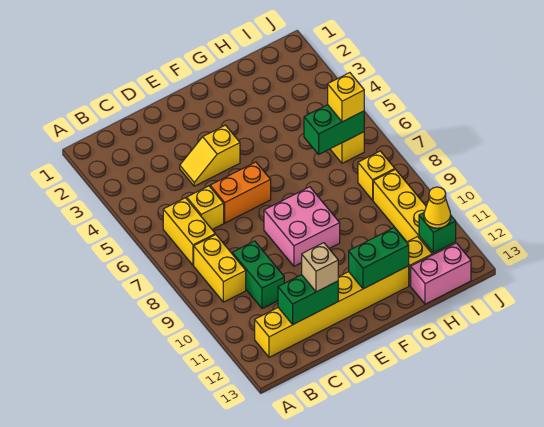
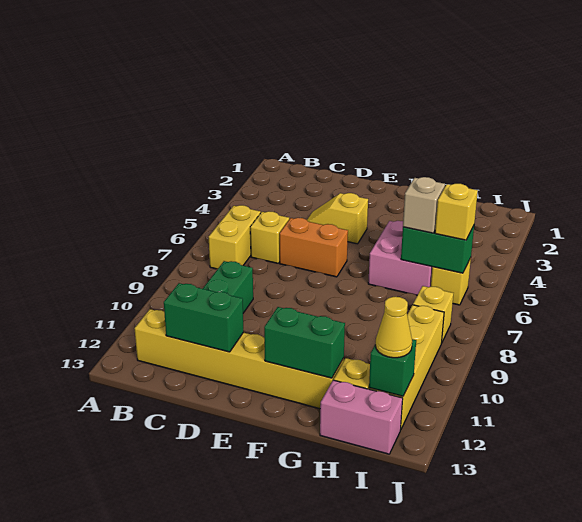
yellow 1x2 brick [194,235,246,302] -> none
tan 1x1 brick [302,243,338,292] -> tan 1x1 brick moved to [403,177,445,233]
pink 2x2 brick [264,187,340,266] -> pink 2x2 brick moved to [368,221,432,295]

